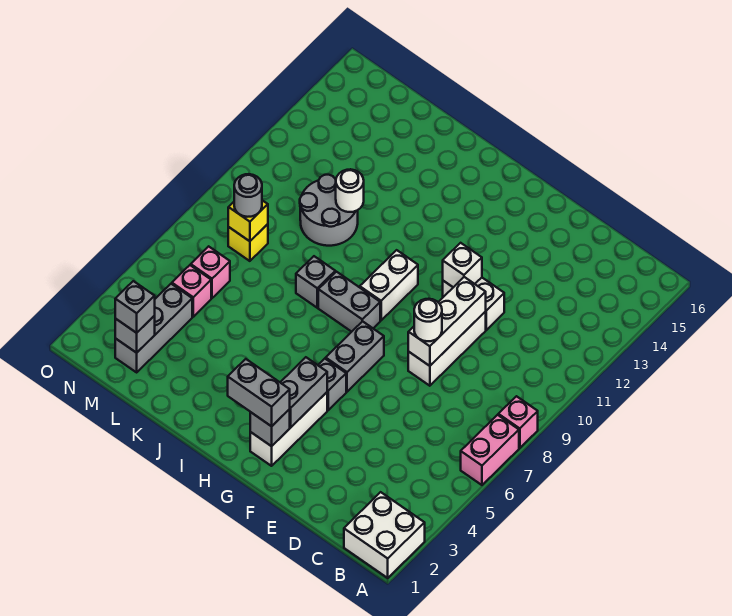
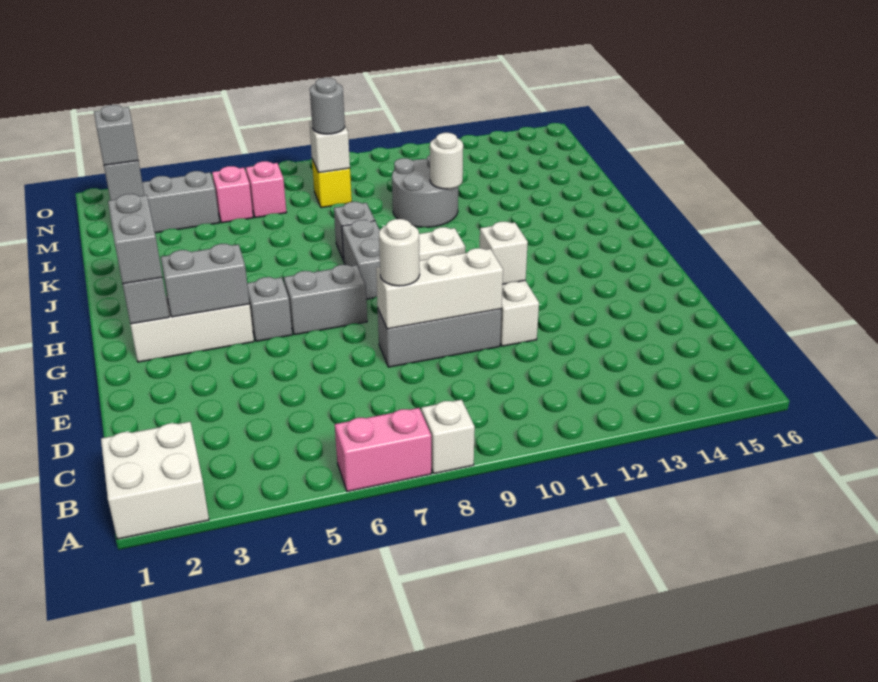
pink 1x1 brick [498,396,538,448] -> white 1x1 brick [421,400,475,474]
white 1x3 brick [408,312,486,386] -> grey 1x3 brick [378,309,501,367]
yellow 1x1 brick [228,200,268,241] -> white 1x1 brick [309,121,350,173]

